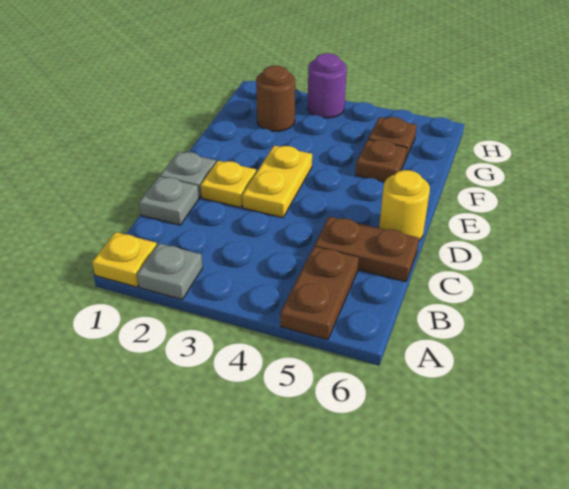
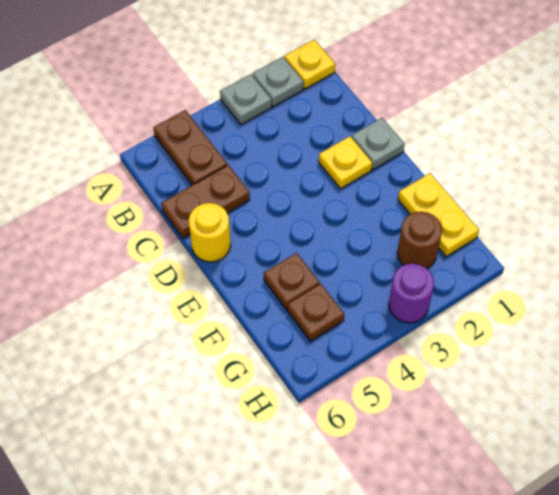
grey 1x1 plate [139,177,199,225] -> grey 1x1 plate moved to [220,74,272,125]
yellow 1x2 plate [242,146,312,218] -> yellow 1x2 plate moved to [398,173,479,257]

